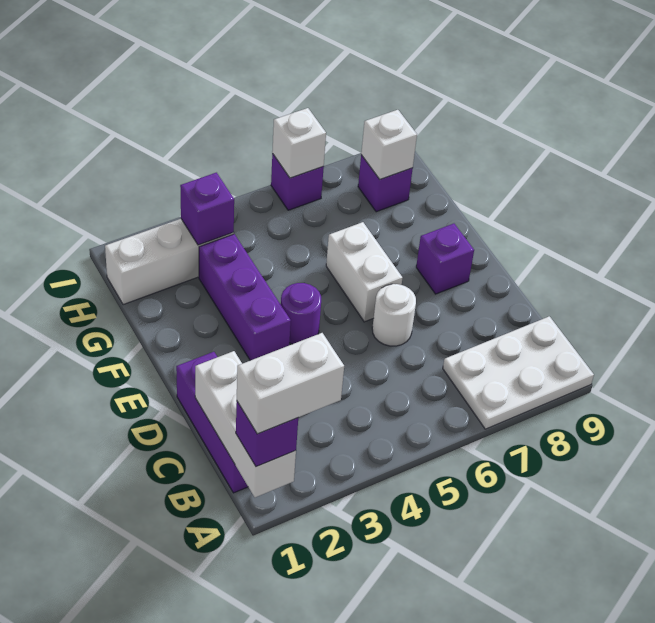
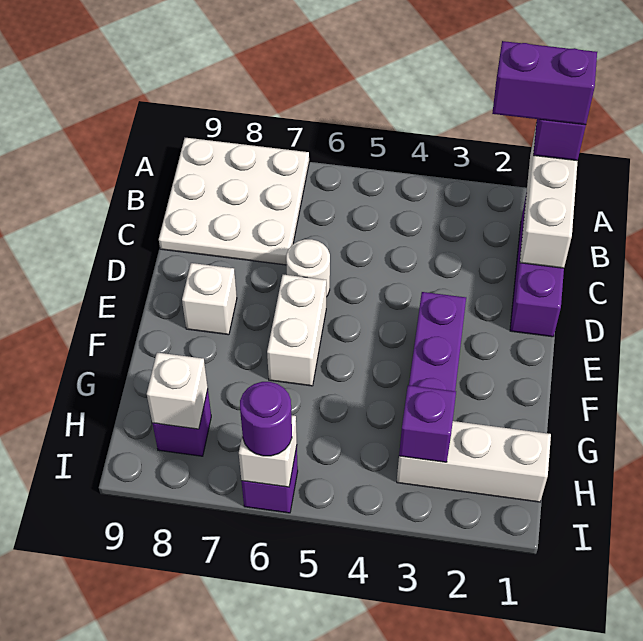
white 1x2 brick [237,333,344,434] -> purple 1x2 brick [492,41,597,125]
white 2x3 plate [443,316,594,429] -> white 3x3 plate [159,138,309,265]
purple 1x1 round brick [281,283,321,344] -> purple 1x1 round brick moved to [240,382,292,456]
purple 1x1 brick [416,224,474,294] -> white 1x1 brick [182,263,237,335]

